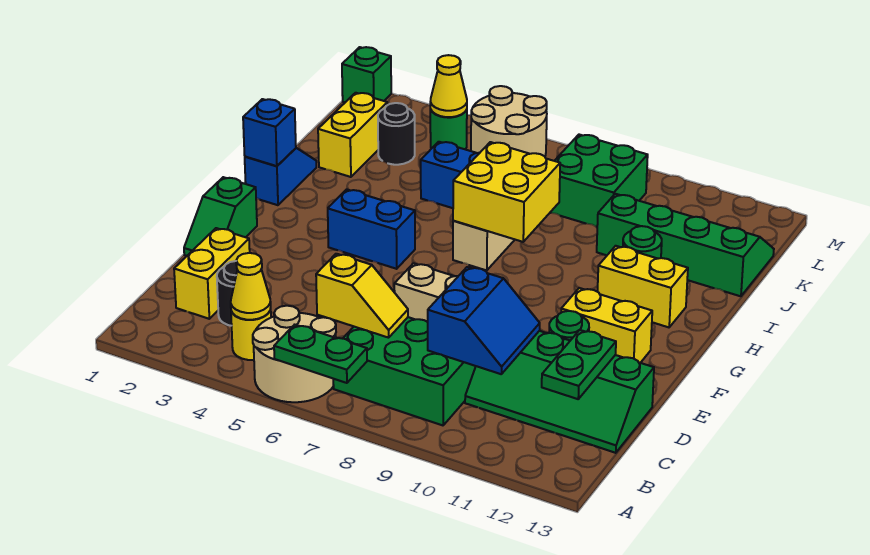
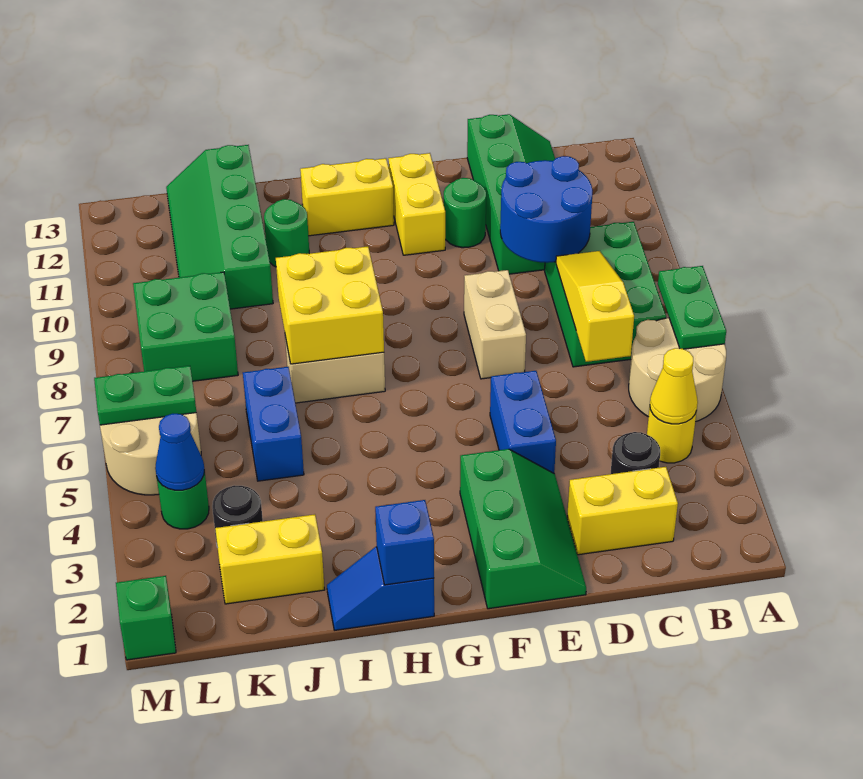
yellow 1x2 slope [316,254,408,338] -> yellow 1x3 slope [556,251,634,362]
blue 2x2 slope [428,267,540,374] -> blue 2x2 round brick [500,156,593,263]
green 1x2 plate [542,330,616,399] -> green 1x2 plate moved to [94,366,196,425]
green 1x2 slope [184,177,257,256] -> green 2x3 slope [460,449,586,609]
blue 1x2 brick [328,189,415,269] -> blue 1x2 brick moved to [490,371,556,473]
yellow 1x2 brick [598,246,688,327] -> yellow 1x2 brick turned to [300,158,394,236]
yellow 1x1 cone [430,55,467,117] -> blue 1x1 cone [155,414,204,490]

